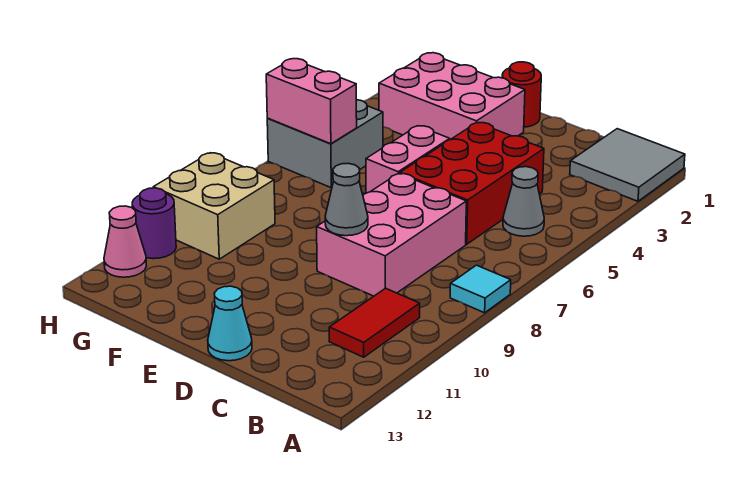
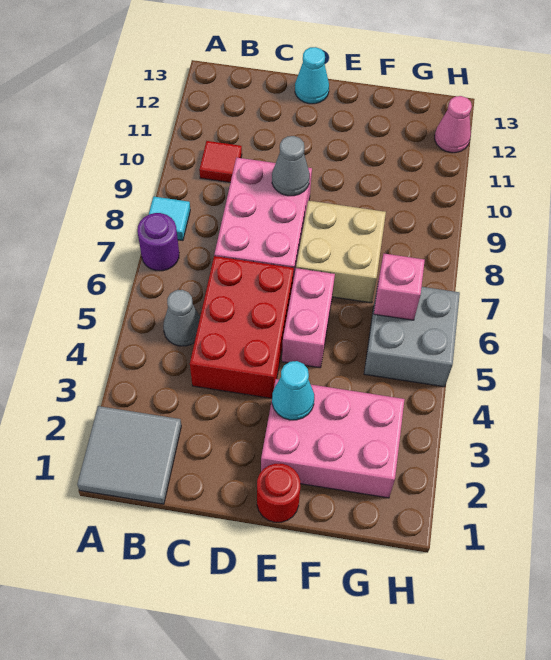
red 1x2 tile [329,288,420,357] -> red 1x1 tile [199,141,242,183]
none -> cyan 1x1 cone [272,361,314,420]
pink 1x2 brick [266,59,357,144] -> pink 1x1 brick [374,254,425,320]
tan 2x2 brick [153,153,275,259] -> tan 2x2 brick moved to [296,201,386,303]
purple 1x1 round brick [132,188,176,259] -> purple 1x1 round brick moved to [137,213,179,271]

